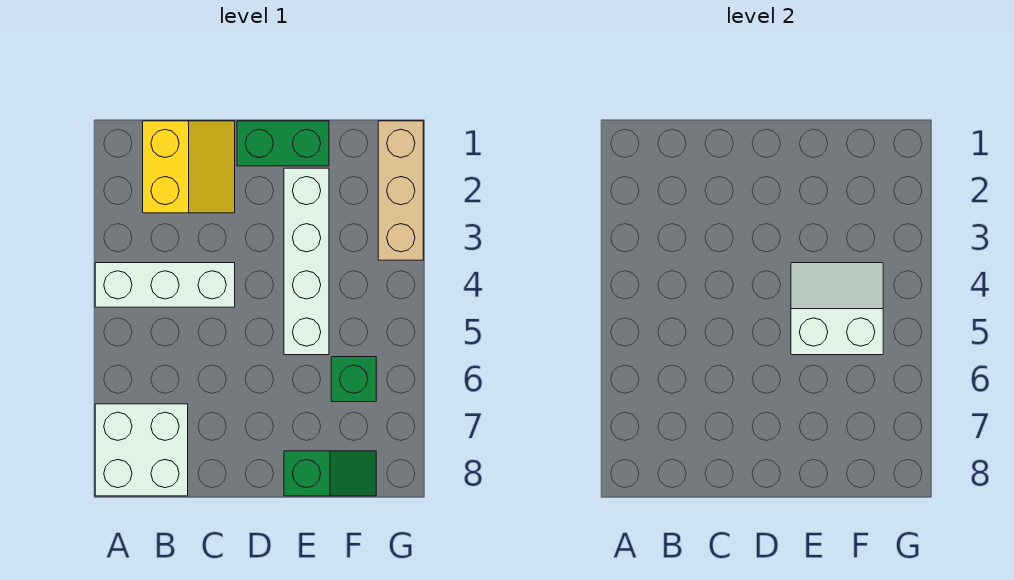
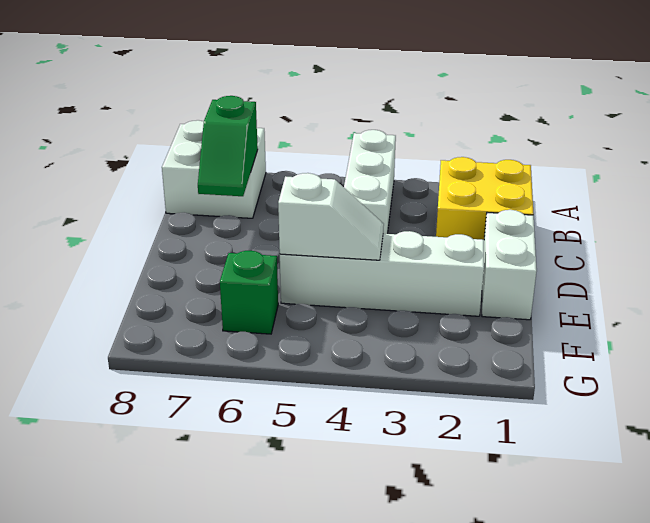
yellow 2x2 slope [143,121,235,213] -> yellow 2x2 brick [436,157,534,240]
green 1x2 brick [237,121,329,166] -> white 1x2 brick [482,210,537,320]
white 2x2 slope [791,263,883,355] -> white 1x2 slope [278,173,384,260]
green 1x2 slope [284,451,376,496] -> green 1x2 slope moved to [198,96,258,196]
tan 1x3 brick [378,121,423,260] -> none

